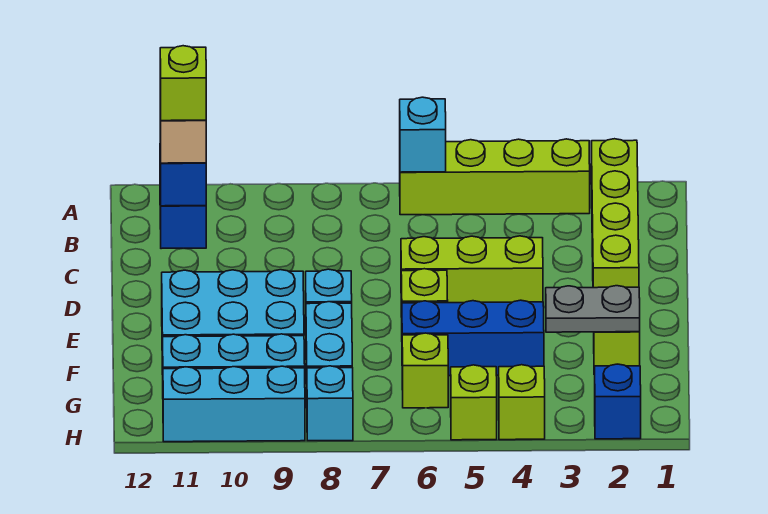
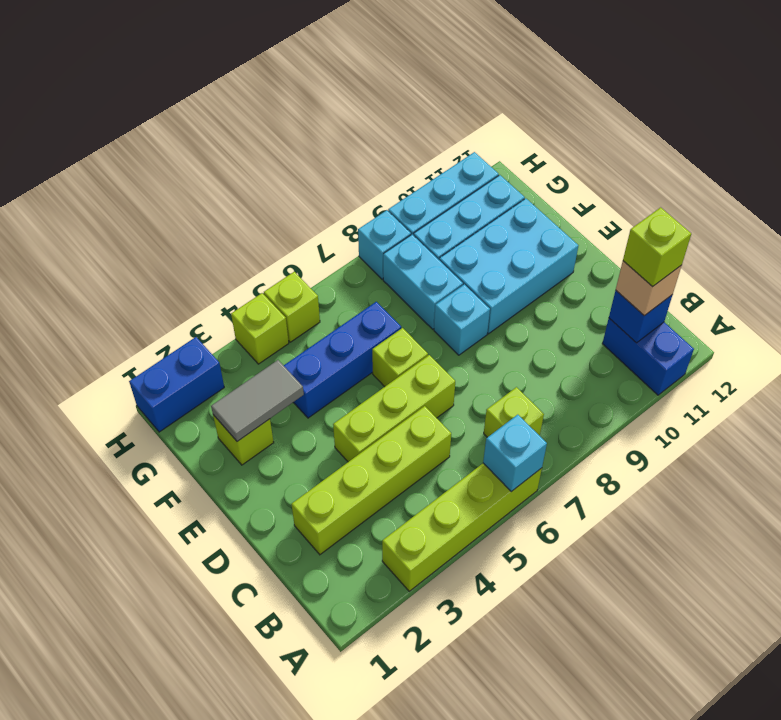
lime 1x4 brick [591,139,639,288] -> lime 1x4 brick turned to [291,406,451,554]
grey 1x2 plate [546,286,640,332] -> grey 1x2 tile [211,360,304,442]
lime 1x1 brick [402,333,448,408] -> lime 1x1 brick moved to [484,387,544,437]
blue 1x1 brick [595,364,641,439] -> blue 1x2 brick [129,337,224,432]

